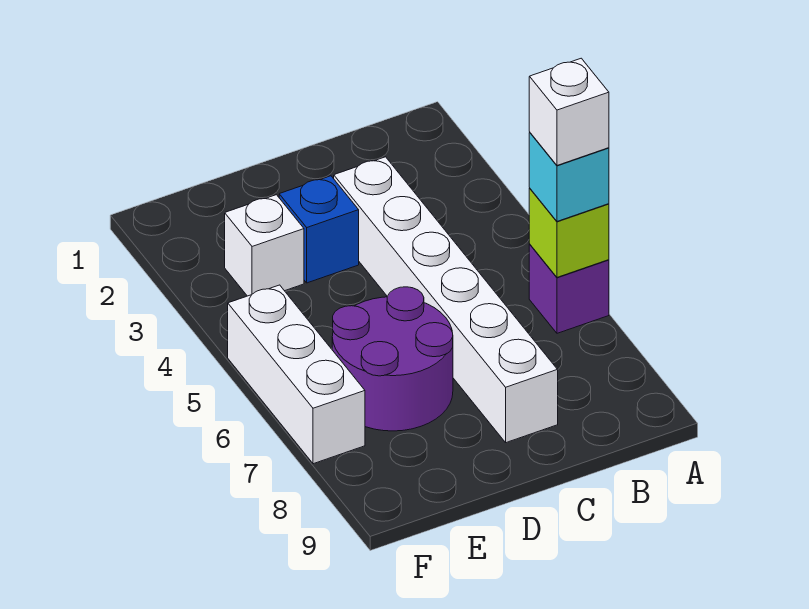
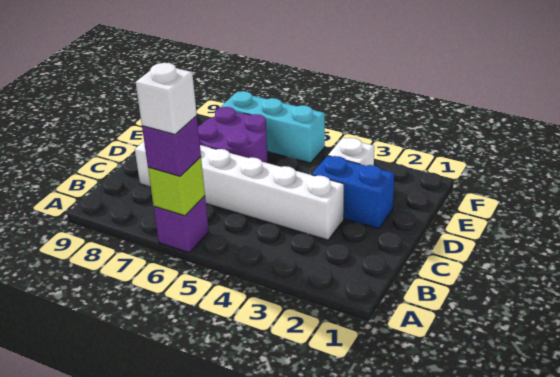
cyan 1x1 brick [529,133,609,221] -> purple 1x1 brick [142,116,201,176]
blue 1x1 brick [279,176,359,283] -> blue 1x2 brick [312,156,394,229]
white 1x3 brick [228,285,365,464] -> cyan 1x3 brick [221,91,325,163]

